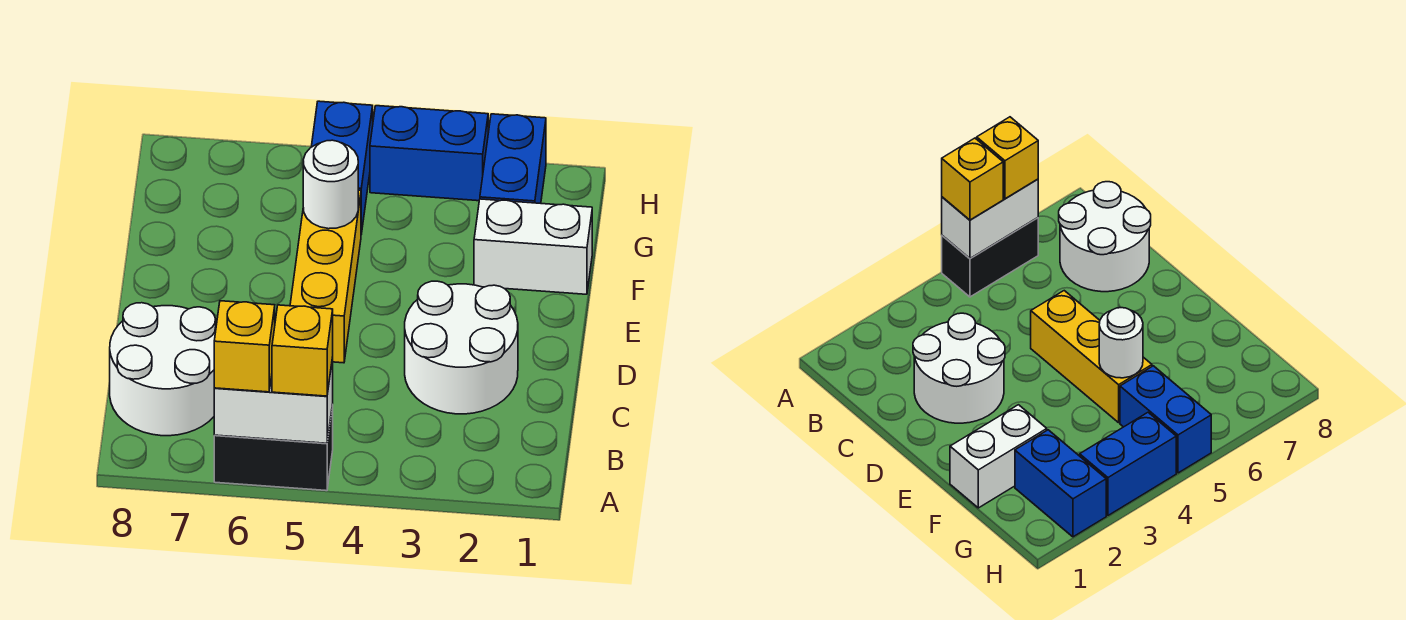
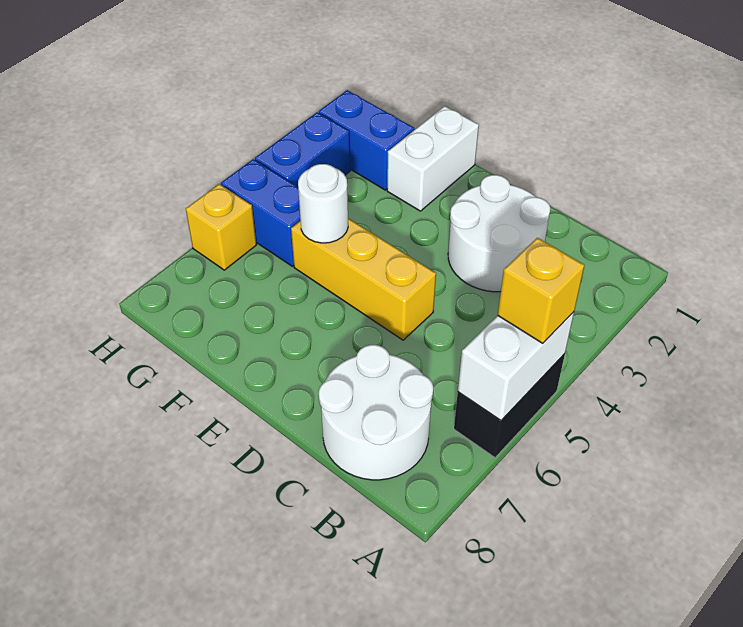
yellow 1x1 brick [214,301,275,392] -> yellow 1x1 brick moved to [186,184,257,270]

